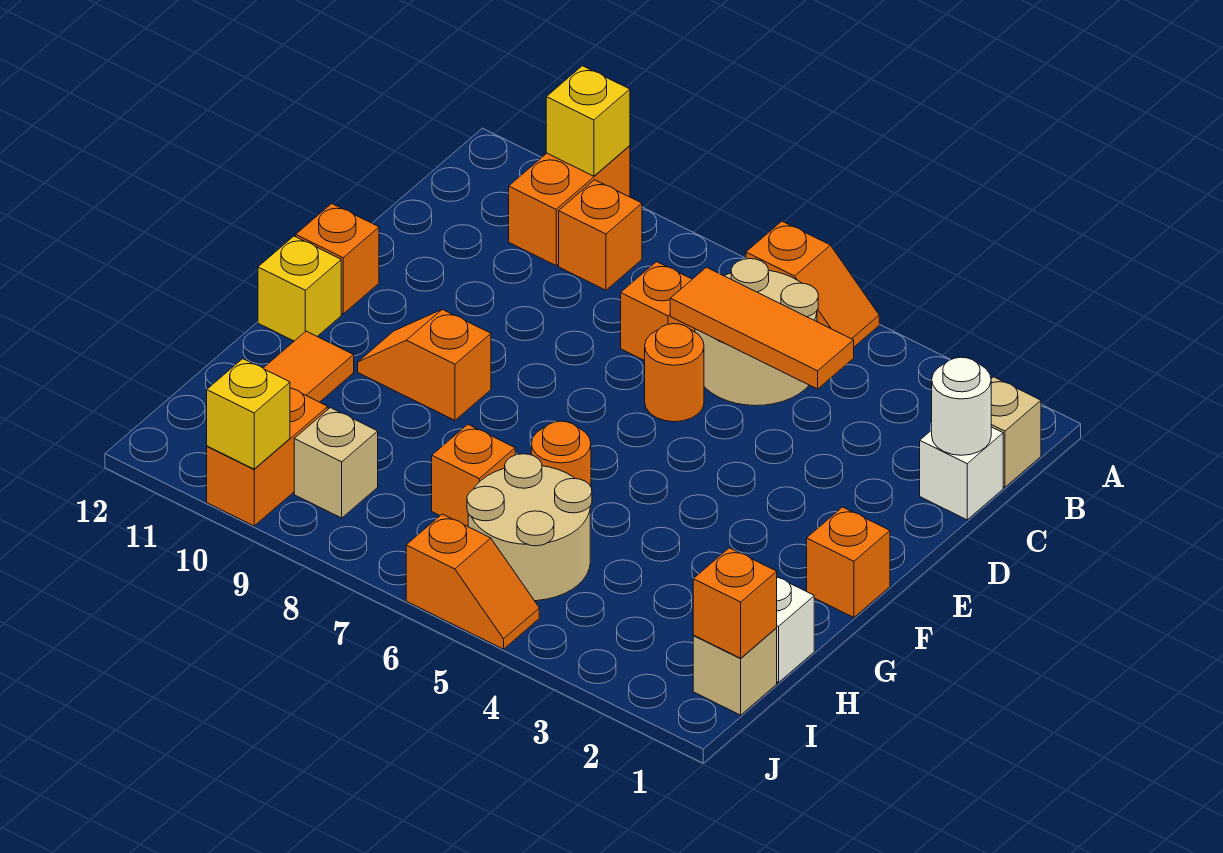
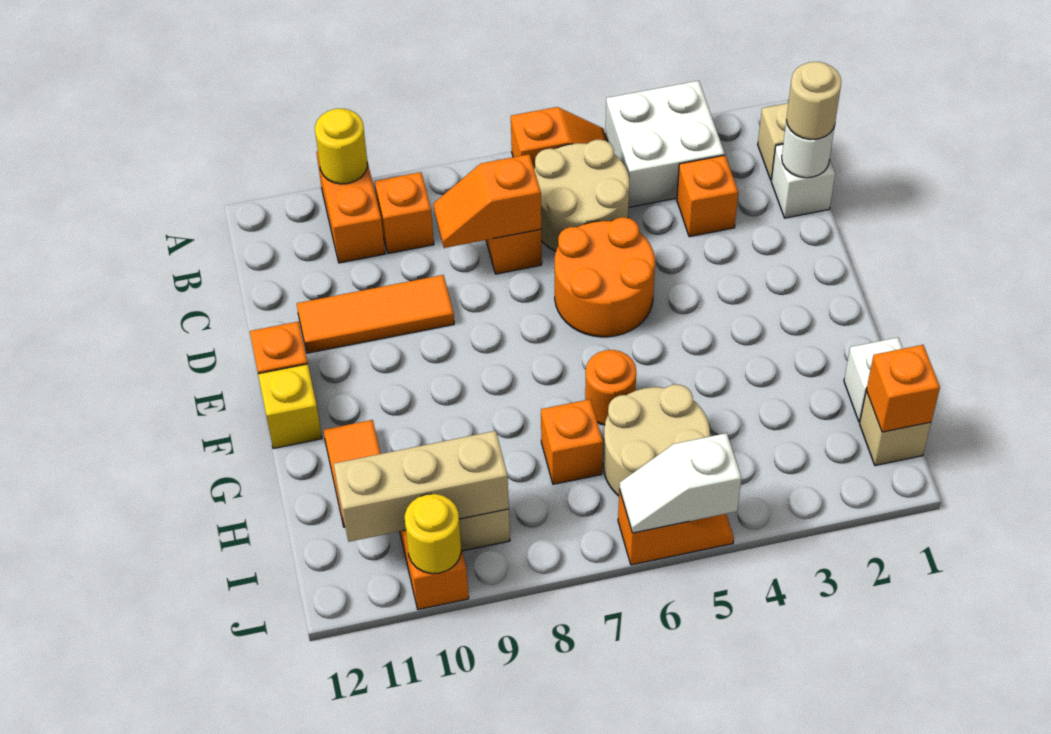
none -> white 2x2 brick [605,81,725,207]
yellow 1x1 brick [546,66,630,176] -> yellow 1x1 round brick [315,109,368,184]
none -> tan 1x1 round brick [786,62,841,140]
orange 1x3 tile [670,267,854,389] -> orange 1x3 tile moved to [297,275,454,353]
orange 1x1 round brick [645,324,704,422] -> orange 2x2 round brick [555,217,655,337]
orange 1x1 brick [807,507,890,617] -> orange 1x1 brick moved to [677,155,738,237]
orange 1x2 slope [358,309,491,420] -> orange 1x2 slope moved to [433,154,541,248]
none -> tan 1x3 brick [334,431,509,542]
none -> white 1x2 slope [619,433,741,533]
yellow 1x1 brick [207,359,290,469] -> yellow 1x1 round brick [405,494,461,574]

